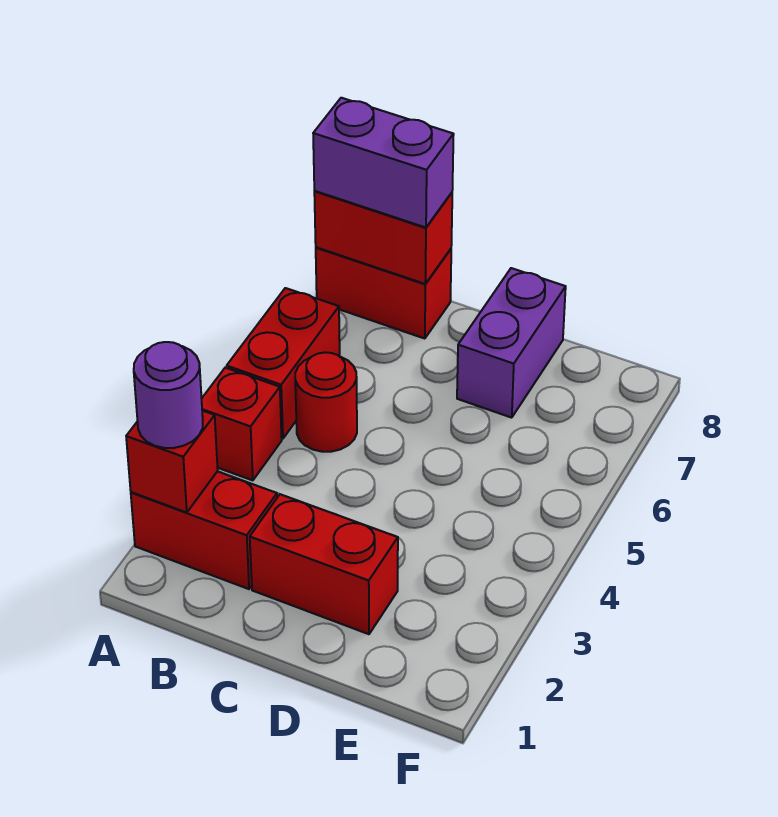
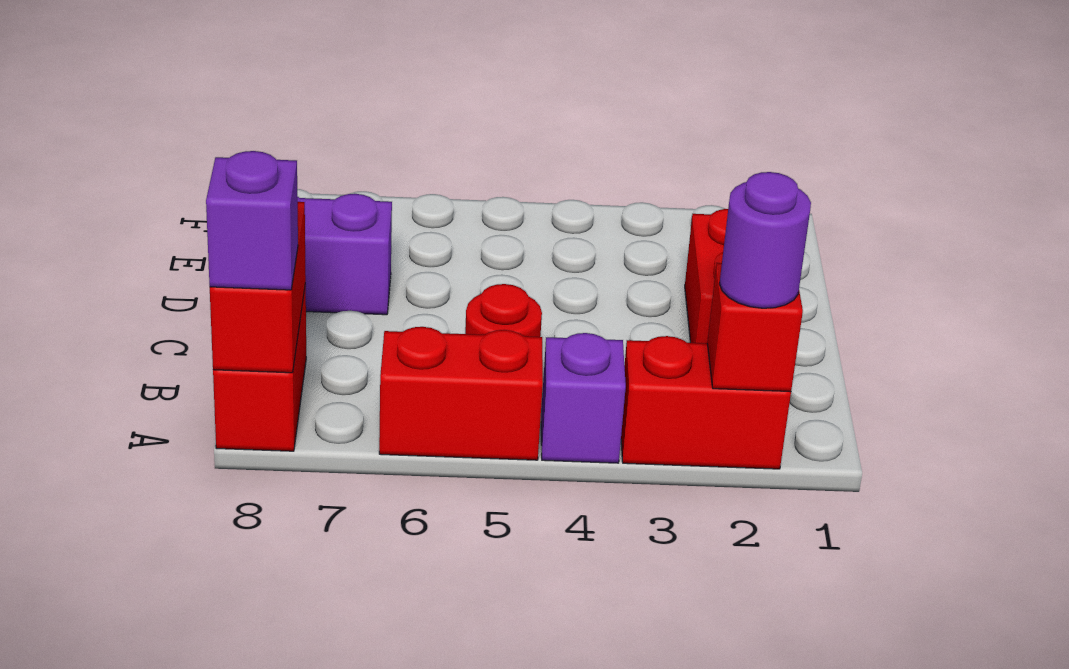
red 1x2 brick [131,471,277,589] -> red 1x2 brick turned to [621,336,791,469]
red 1x1 brick [202,368,282,480] -> purple 1x1 brick [541,333,626,463]
purple 1x2 brick [313,98,454,227] -> purple 1x1 brick [206,151,298,290]

